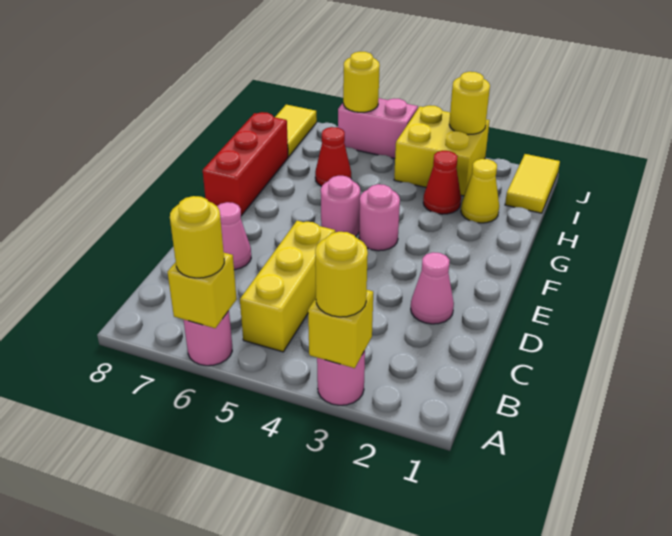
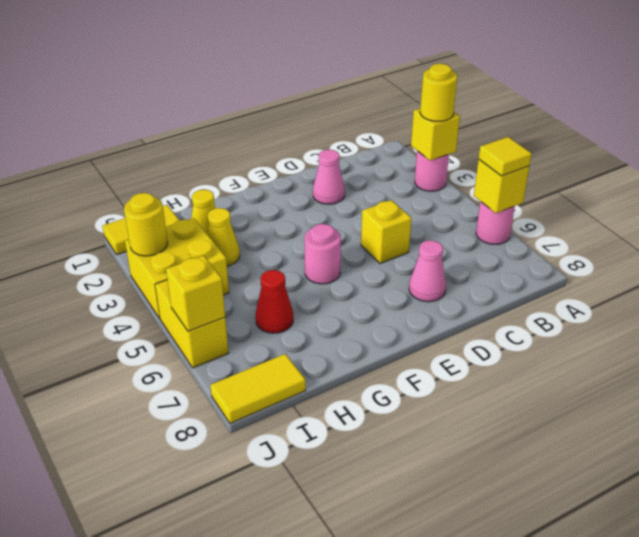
yellow 1x1 round brick [170,196,224,278] -> yellow 1x1 tile [479,137,532,176]
yellow 1x3 brick [240,221,335,352] -> yellow 1x1 brick [361,200,411,263]
pink 1x1 round brick [359,184,400,251] -> none
red 1x3 brick [203,112,288,216] -> none
red 1x1 cone [423,151,461,214] -> yellow 1x1 cone [207,208,240,266]
pink 1x2 brick [338,98,418,159] -> yellow 1x2 brick [155,280,229,368]
yellow 1x1 round brick [343,52,380,112] -> yellow 1x1 brick [166,256,225,331]

